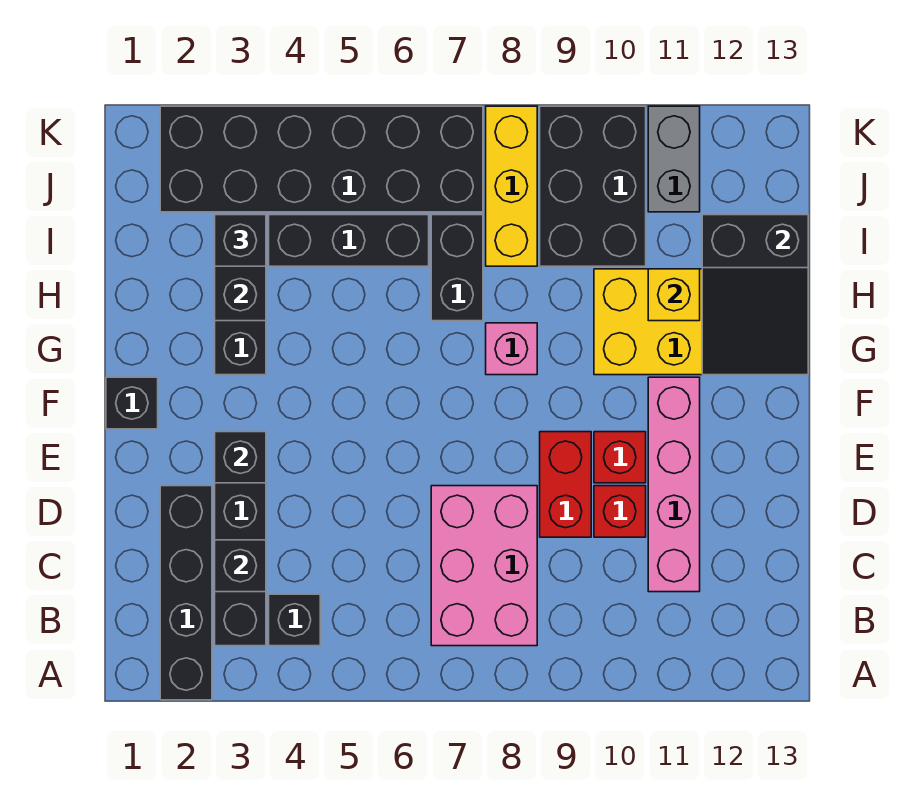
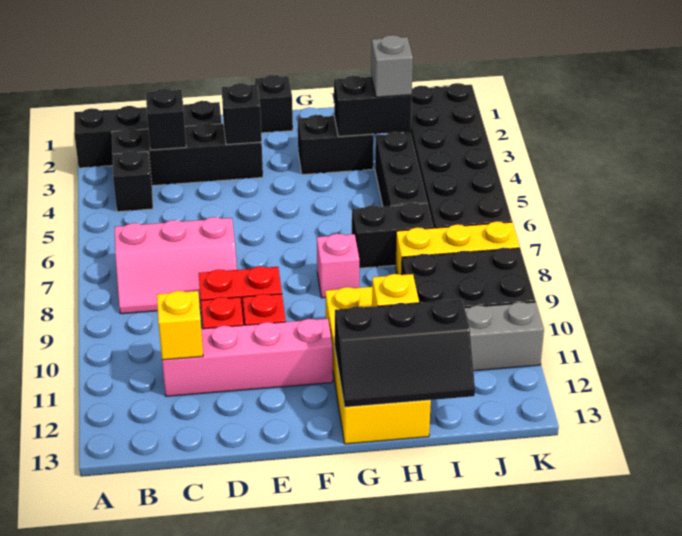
pink 2x3 brick [431,486,537,646] -> pink 2x3 slope [115,217,237,314]
none -> yellow 1x1 brick [157,291,203,360]
black 2x3 slope [702,215,808,375] -> black 2x3 slope turned to [335,299,475,407]
black 1x1 brick [215,215,266,266] -> grey 1x1 brick [371,35,413,97]

